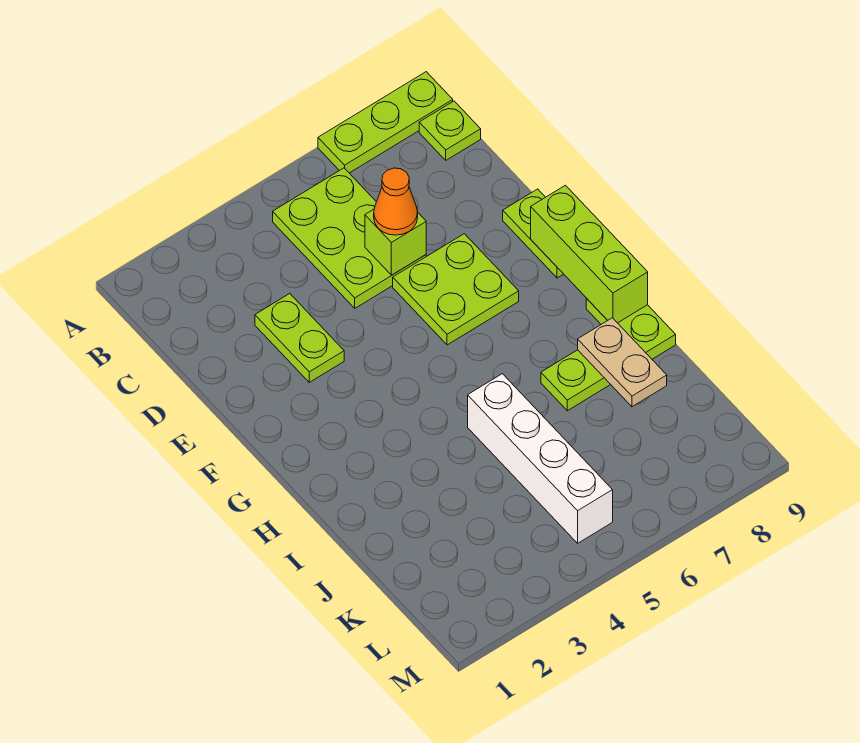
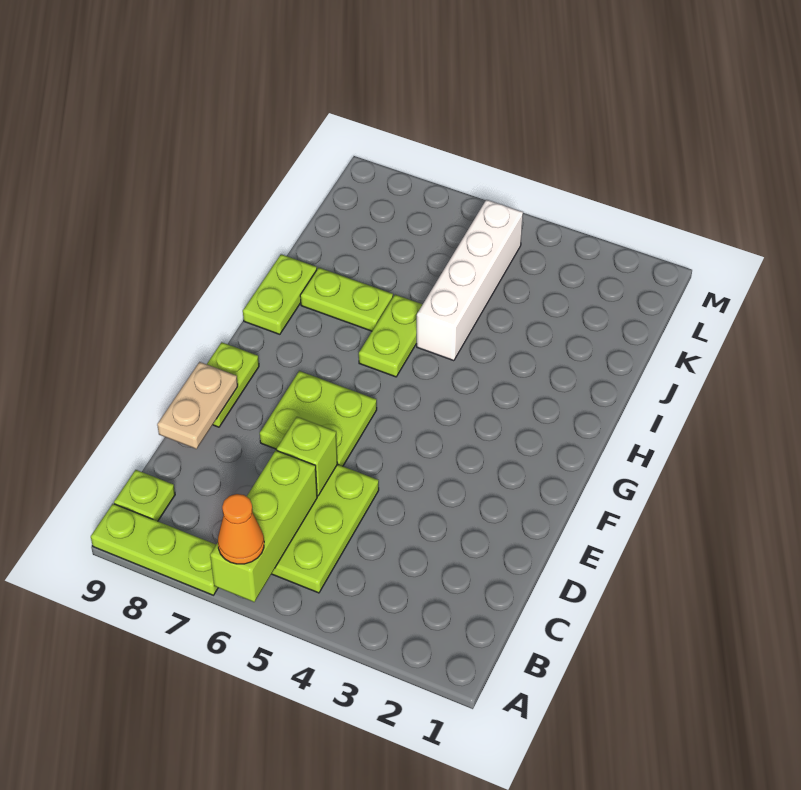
lime 1x2 plate [255,294,344,382] -> lime 1x2 plate moved to [359,295,423,377]
orange 1x1 cone [374,168,418,235] -> orange 1x1 cone moved to [218,494,264,564]
lime 1x3 brick [531,185,648,323] -> lime 1x3 brick moved to [210,450,317,602]
tan 1x2 plate [578,318,667,407] -> tan 1x2 plate moved to [157,362,238,449]

